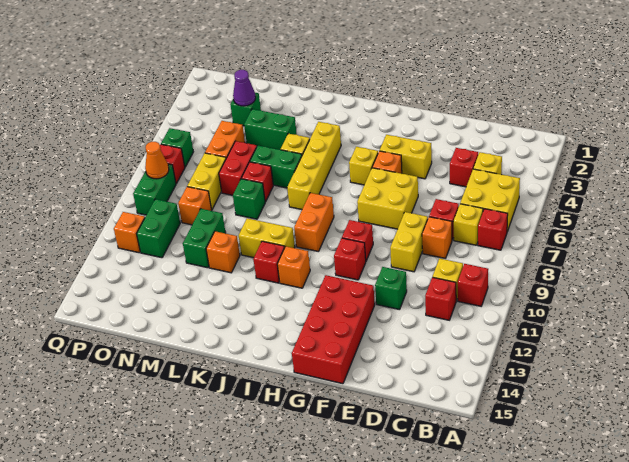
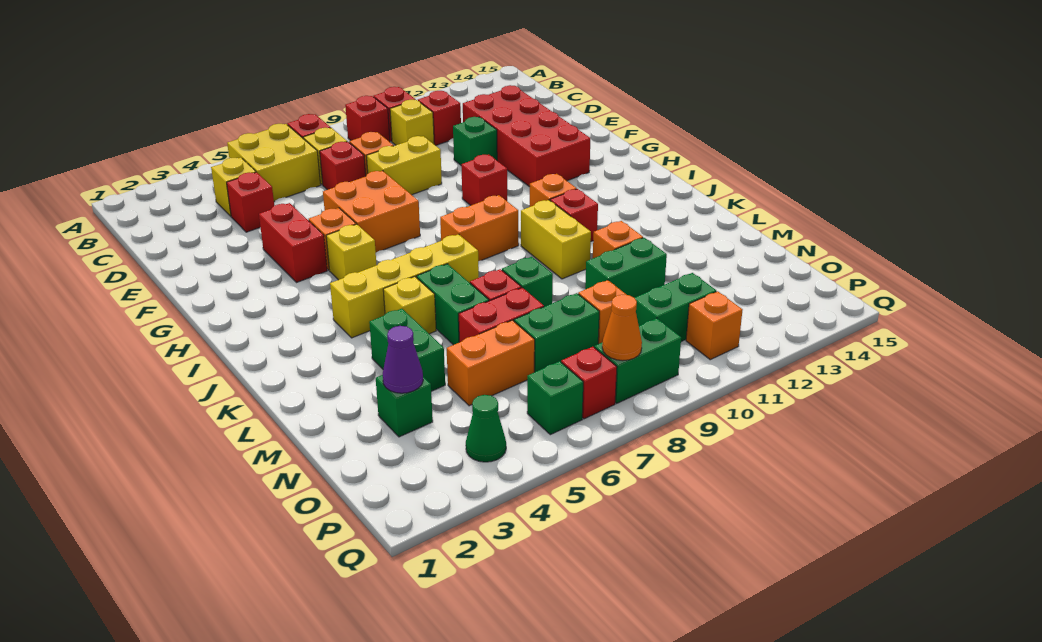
yellow 1x2 brick [380,135,432,179] -> red 1x2 brick [259,203,327,283]
yellow 2x2 brick [357,168,418,229] -> orange 2x2 brick [323,171,420,252]
red 2x4 brick [292,275,375,384] -> red 2x4 brick turned to [463,85,590,187]
red 1x1 brick [342,220,373,261] -> red 1x1 brick moved to [345,96,390,142]
yellow 1x2 brick [187,153,226,210] -> green 1x2 brick [514,293,599,372]
none -> green 1x1 cone [466,395,506,462]

